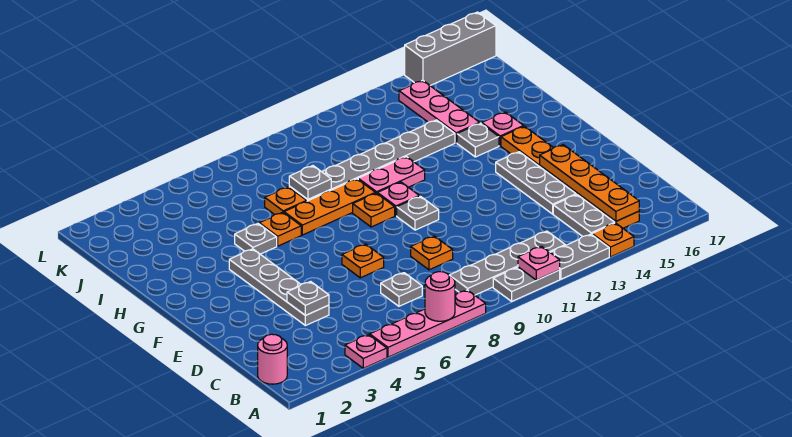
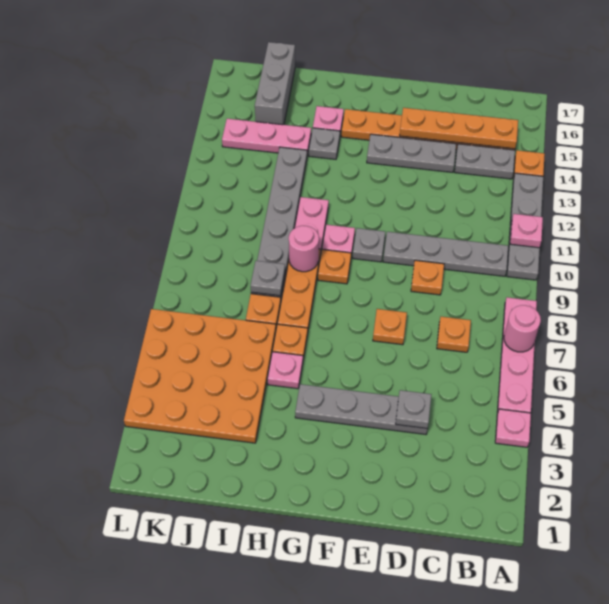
pink 1x1 round brick [258,334,287,384] -> pink 1x1 round brick moved to [289,226,319,272]
grey 1x4 plate [449,231,565,295] -> grey 1x4 plate turned to [383,232,508,276]
grey 1x1 plate [381,273,422,306] -> orange 1x1 plate [437,317,471,352]
grey 1x1 plate [235,224,277,254] -> pink 1x1 plate [267,352,303,389]
none -> orange 4x4 plate [124,309,276,443]
grey 1x3 brick [405,12,496,85] -> grey 1x3 brick moved to [255,42,295,125]

